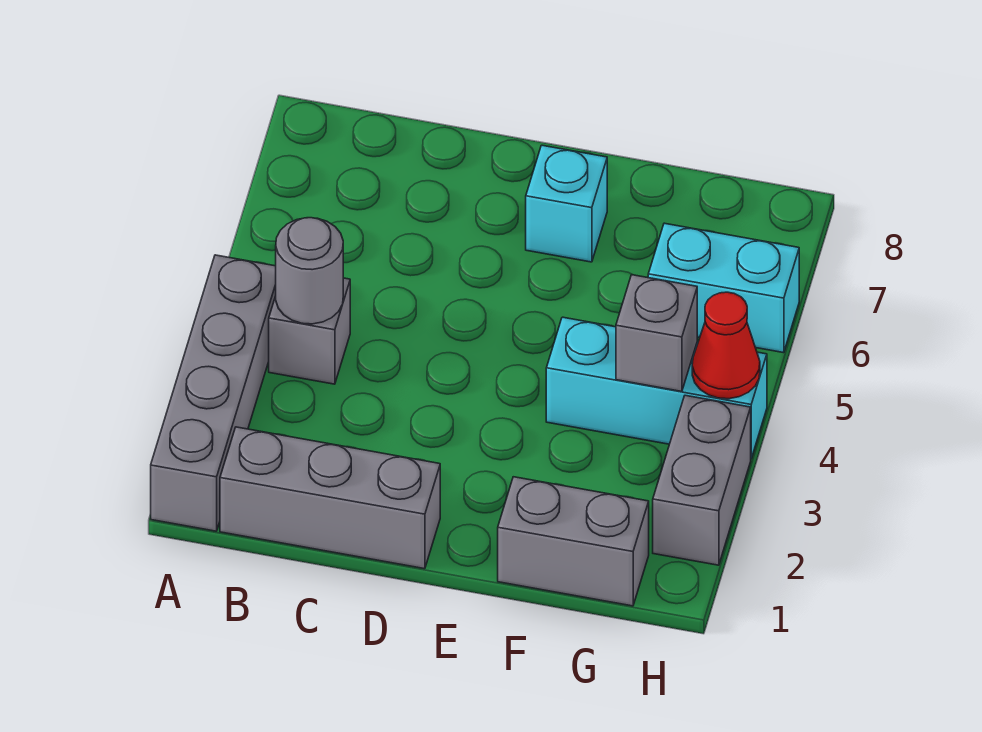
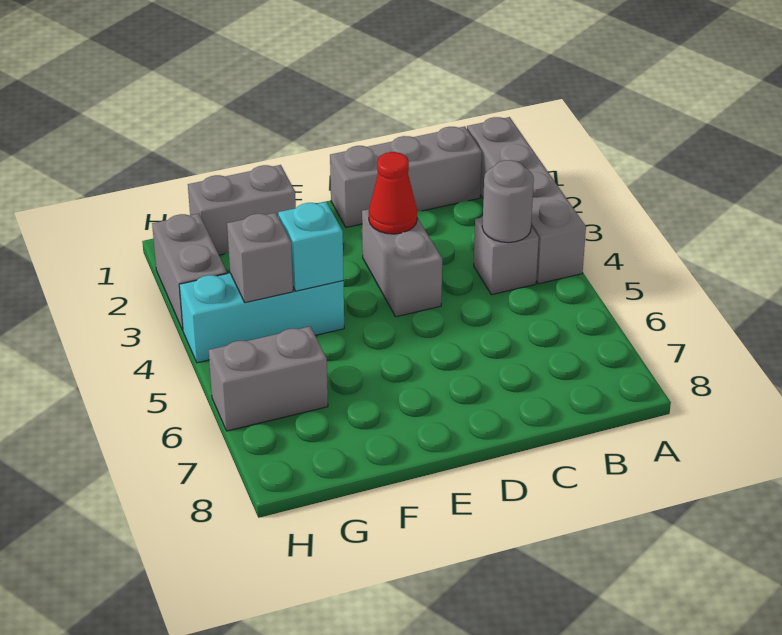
none -> grey 1x2 brick [362,209,442,317]
cyan 1x1 brick [526,145,607,262] -> cyan 1x1 brick moved to [278,202,343,291]
cyan 1x2 brick [648,223,799,353] -> grey 1x2 brick [209,327,328,431]
red 1x1 cone [692,292,760,399] -> red 1x1 cone moved to [369,152,417,234]

